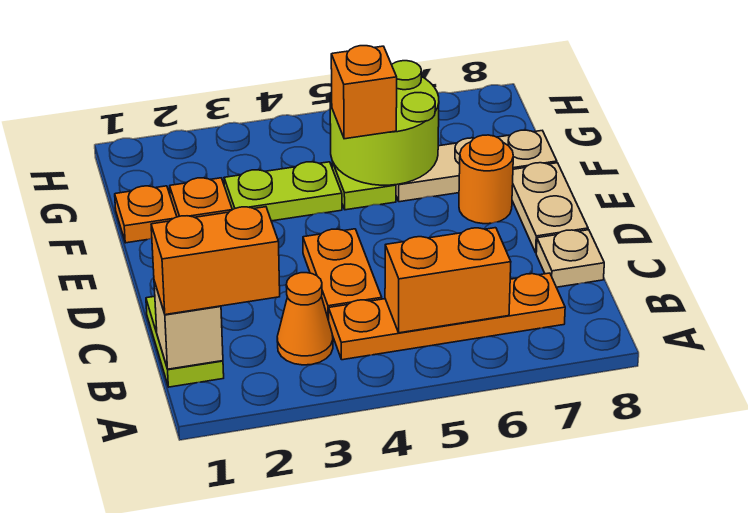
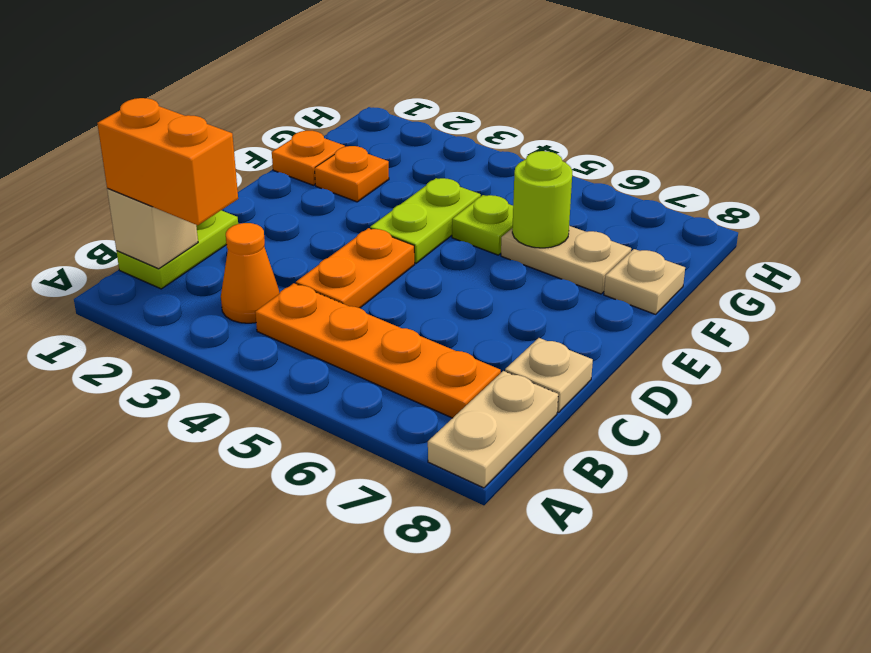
orange 1x2 brick [385,228,511,333] -> none
tan 1x2 plate [512,163,588,252] -> tan 1x2 plate moved to [428,371,558,488]
orange 1x1 round brick [459,135,513,224] -> none
lime 1x2 plate [224,162,342,221] -> lime 1x2 plate turned to [370,178,481,263]
lime 2x2 round brick [330,61,439,185] -> lime 1x1 round brick [512,151,572,248]
orange 1x1 brick [331,46,397,139] -> none

